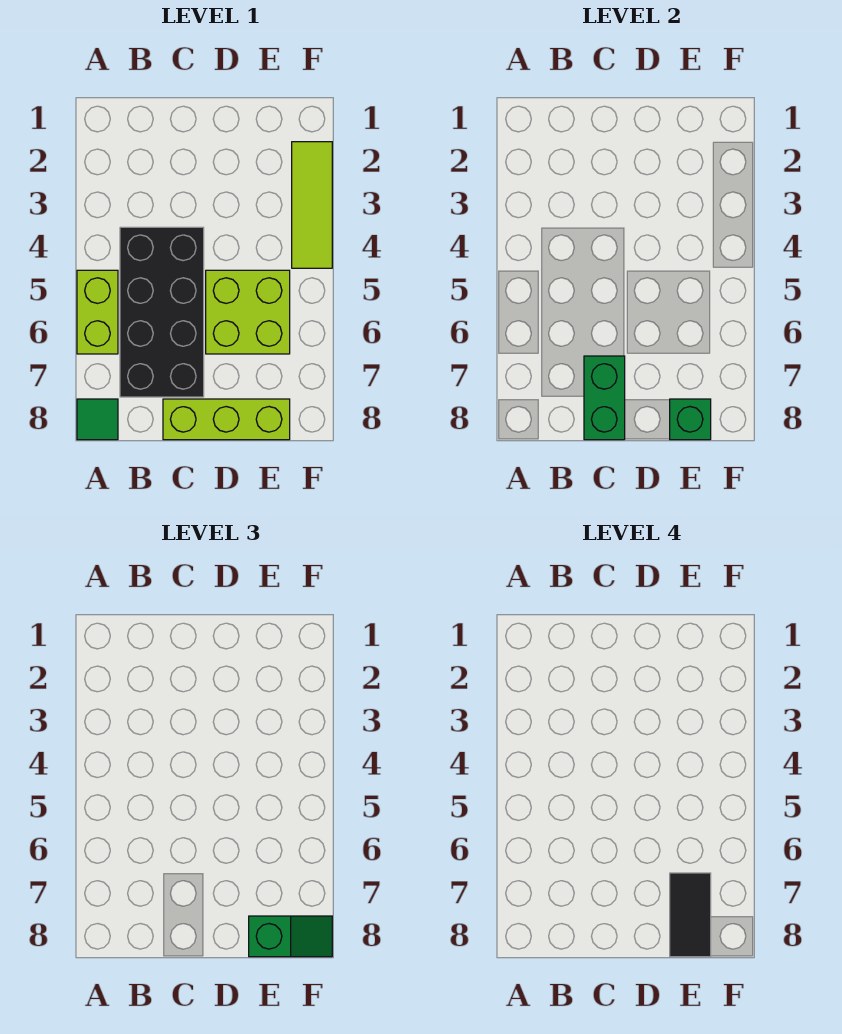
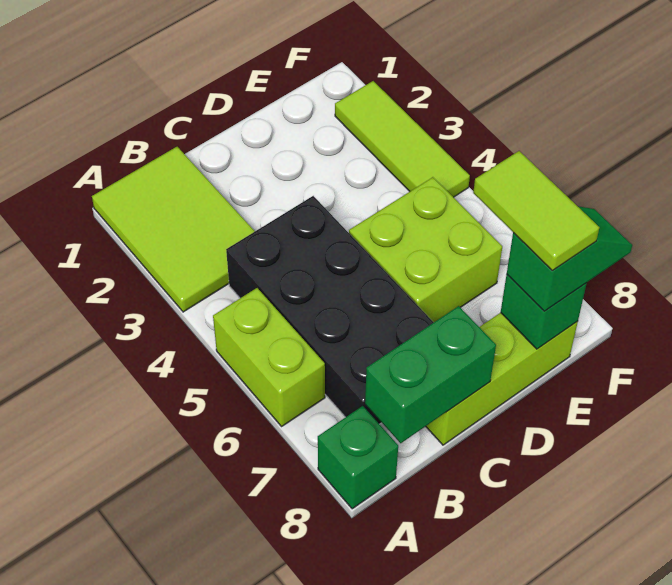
none -> lime 2x3 tile [92,147,255,312]
green 1x1 tile [77,399,118,440] -> green 1x1 brick [318,406,398,509]
green 1x2 brick [584,356,625,440] -> green 1x2 brick turned to [365,306,496,443]
black 1x2 tile [670,873,711,957] -> lime 1x2 tile [473,151,599,270]

